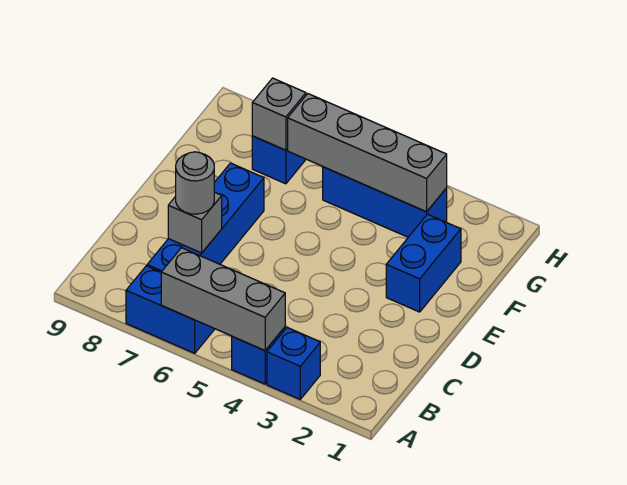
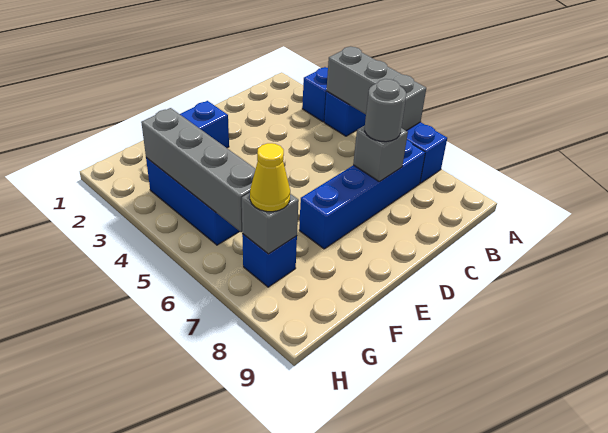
none -> yellow 1x1 cone [250,143,290,212]

